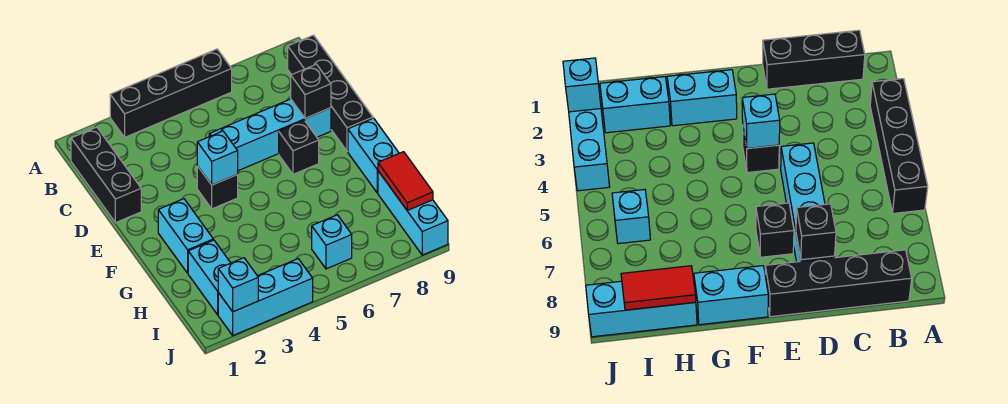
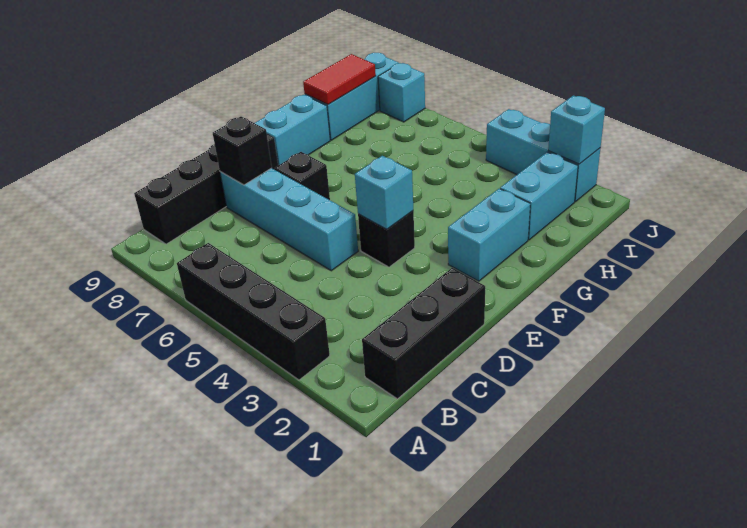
cyan 1x1 brick [312,215,352,269] -> cyan 1x1 brick moved to [378,63,425,122]

